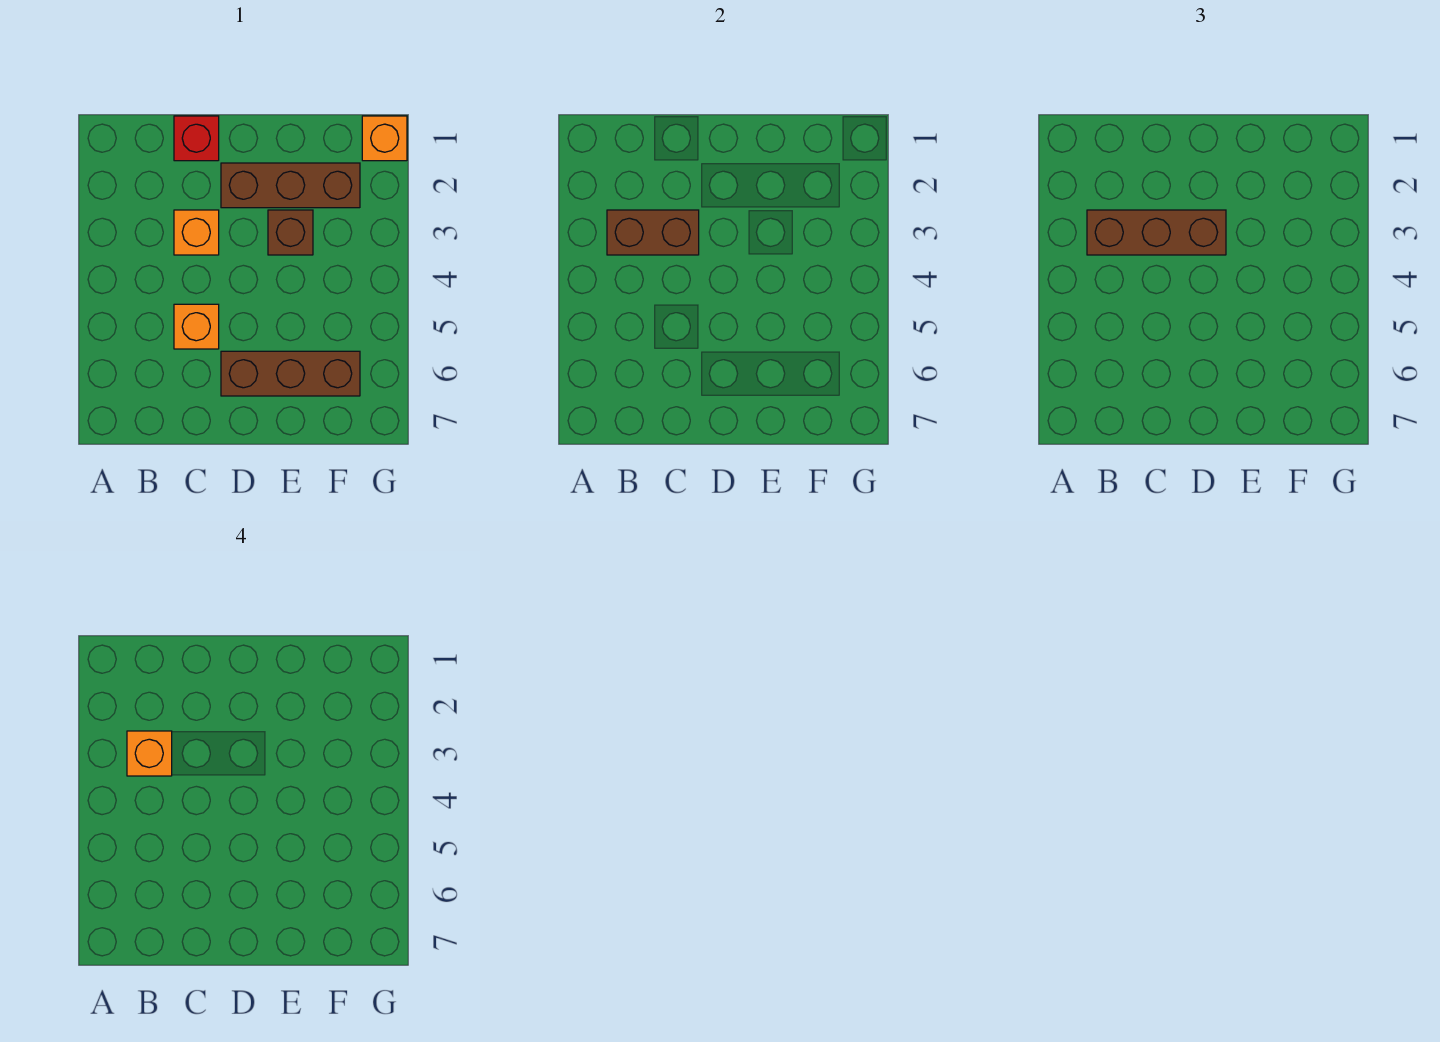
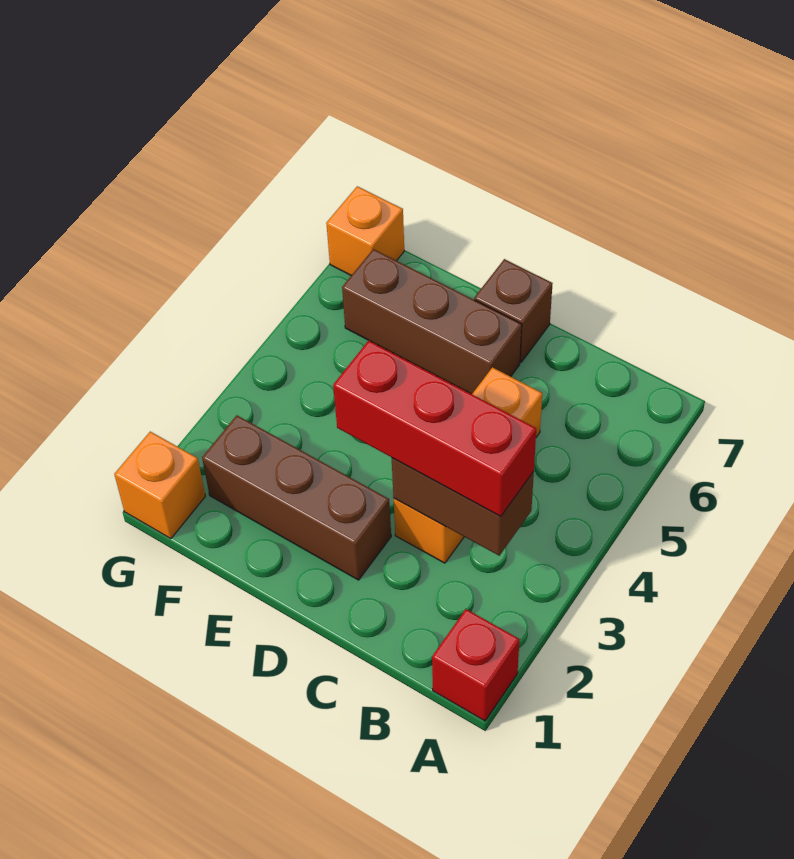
brown 1x3 brick [1087,210,1226,255] -> red 1x3 brick [333,340,536,517]
orange 1x1 brick [127,731,172,776] -> orange 1x1 brick moved to [326,186,404,275]
red 1x1 brick [174,116,219,161] -> red 1x1 brick moved to [432,609,519,721]
brown 1x1 brick [268,210,313,255] -> brown 1x1 brick moved to [474,259,553,362]

